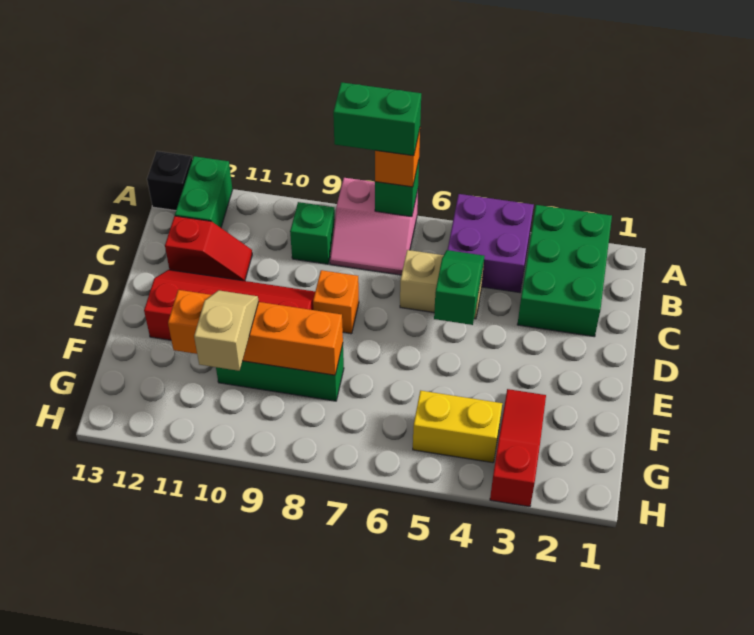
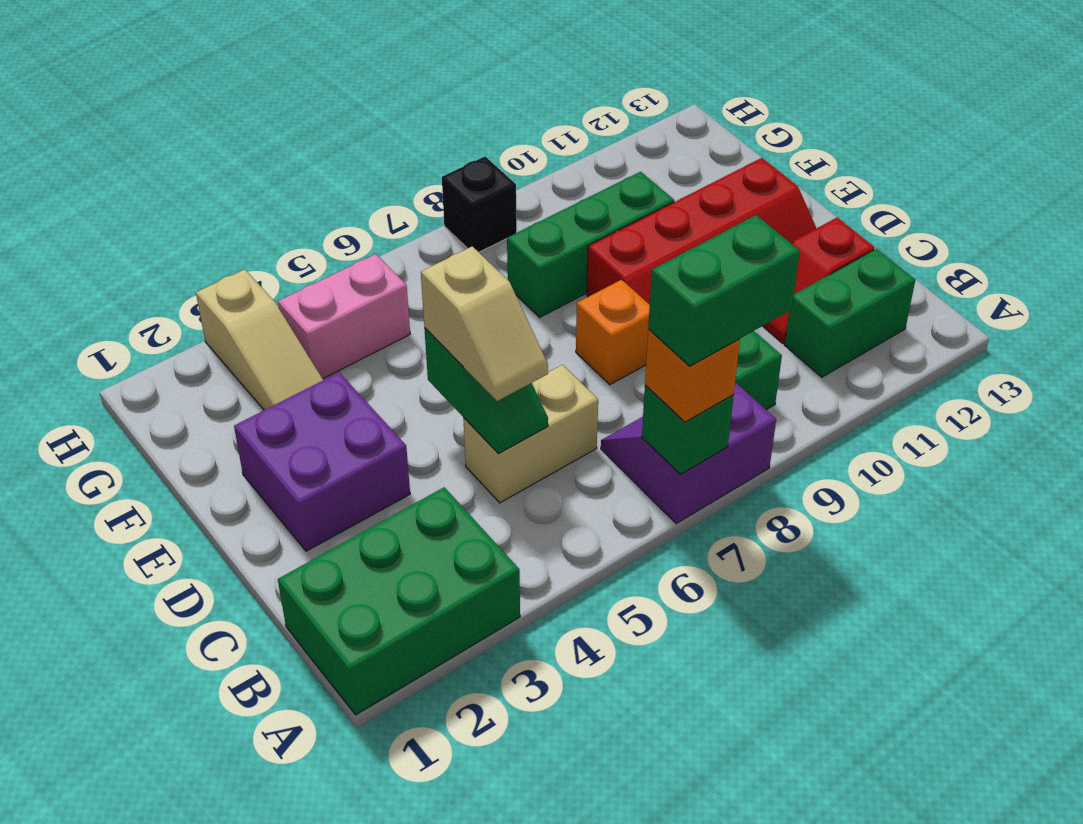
green 2x3 brick [517,205,612,337] -> green 2x3 brick turned to [278,487,520,715]
purple 2x2 brick [448,194,534,293] -> purple 2x2 brick moved to [234,372,410,551]
pink 2x2 slope [330,178,418,275] -> purple 2x2 slope [601,383,776,523]
green 1x2 brick [175,156,232,228] -> green 1x2 brick turned to [785,249,915,377]
black 1x1 brick [147,151,192,211] -> black 1x1 brick moved to [442,157,517,252]
red 1x3 slope [490,389,546,507] -> tan 1x3 slope [196,269,323,410]
orange 1x4 brick [168,290,343,375] -> none
tan 1x2 slope [194,290,259,371] -> tan 1x2 slope moved to [421,246,548,401]
yellow 1x2 brick [413,391,502,463] -> pink 1x2 brick [278,254,410,379]

